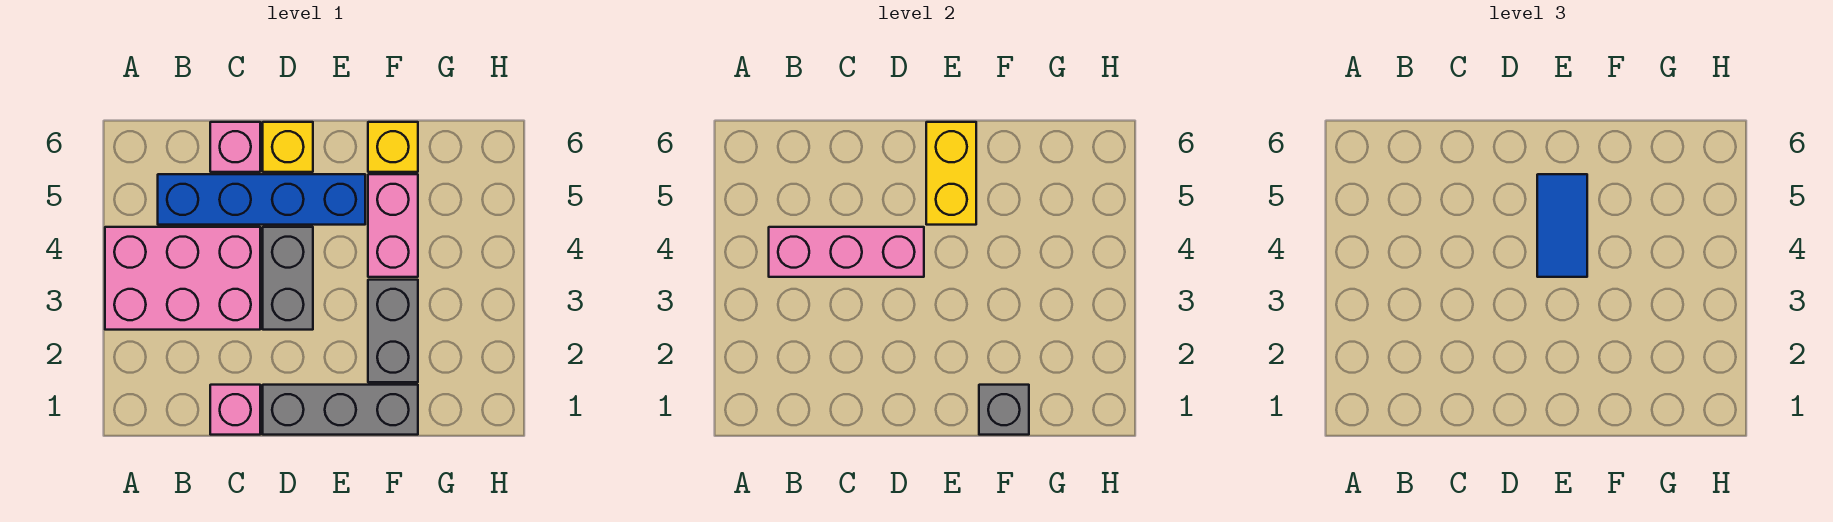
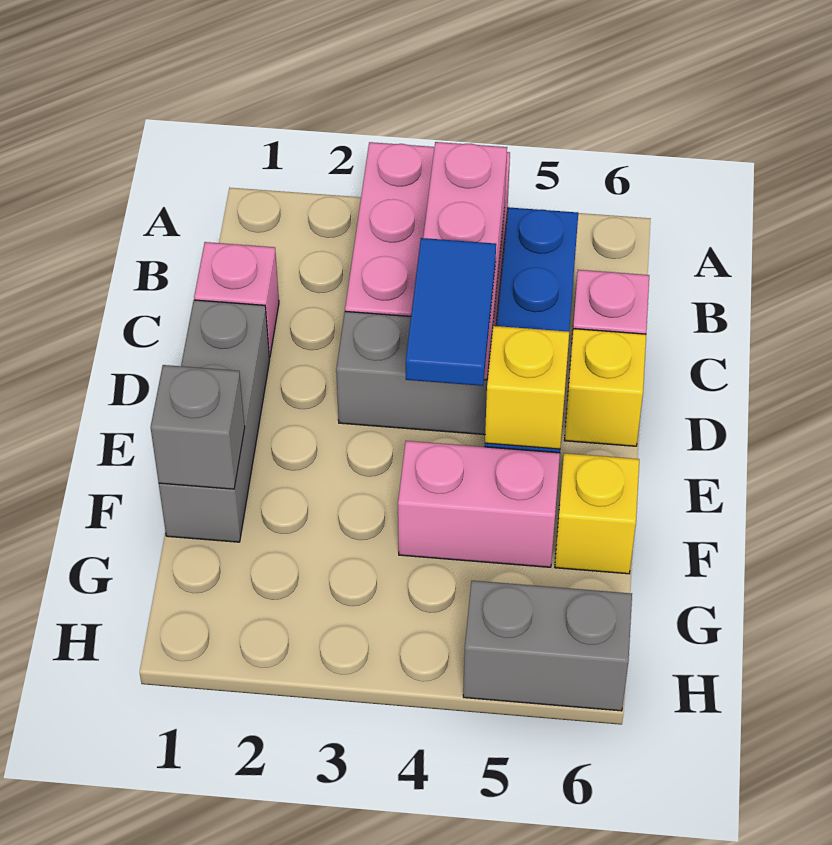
blue 1x2 tile [1537,174,1587,277] -> blue 1x2 tile turned to [406,238,496,386]
yellow 1x2 brick [926,122,976,225] -> yellow 1x1 brick [485,326,569,449]
grey 1x2 brick [368,280,418,382] -> grey 1x2 brick moved to [463,581,632,711]

